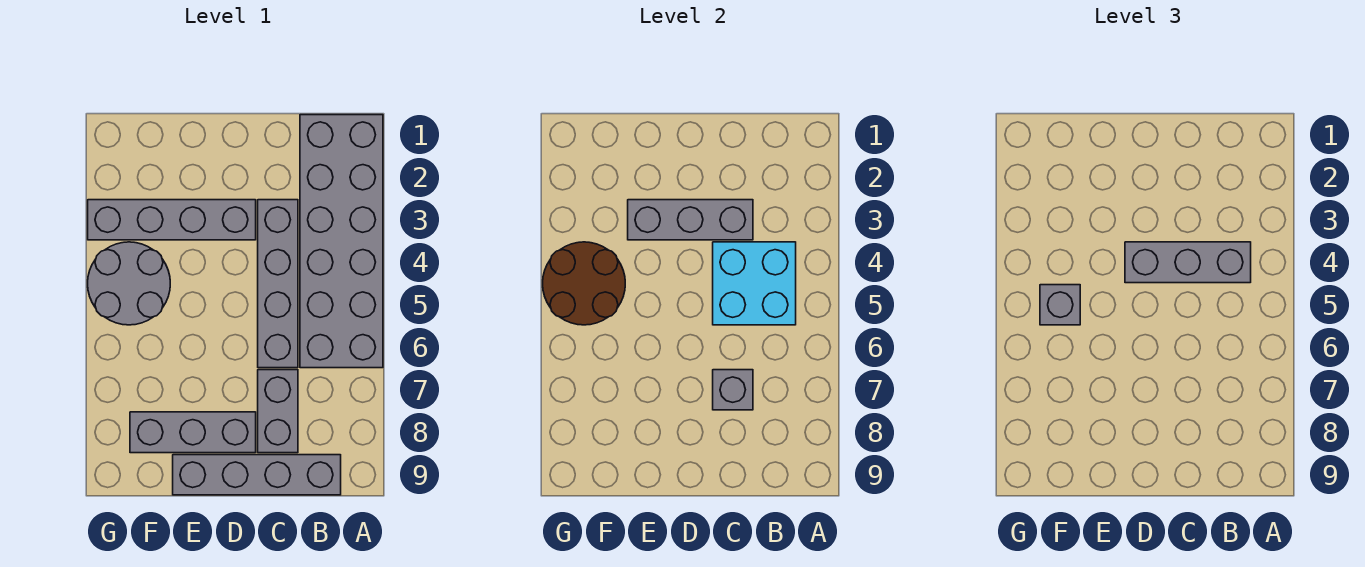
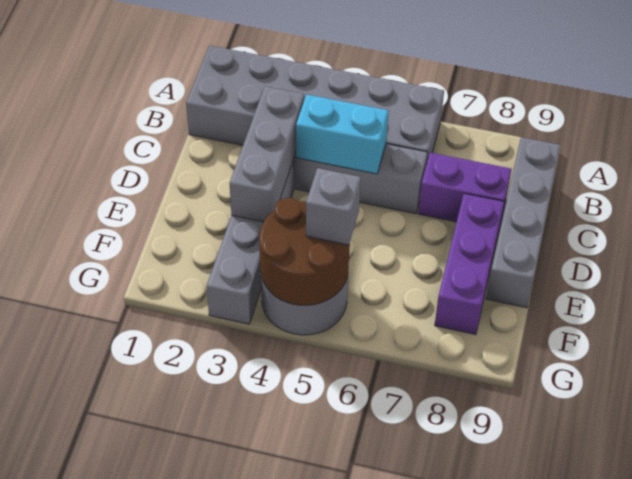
cyan 2x2 brick [713,242,796,325] -> cyan 1x2 brick [296,95,389,174]
grey 1x3 brick [1125,242,1251,283] -> none
grey 1x2 brick [258,370,298,453] -> purple 1x2 brick [418,153,512,222]
grey 1x1 brick [713,370,753,410] -> none
grey 1x3 brick [130,412,256,453] -> purple 1x3 brick [435,194,504,335]

